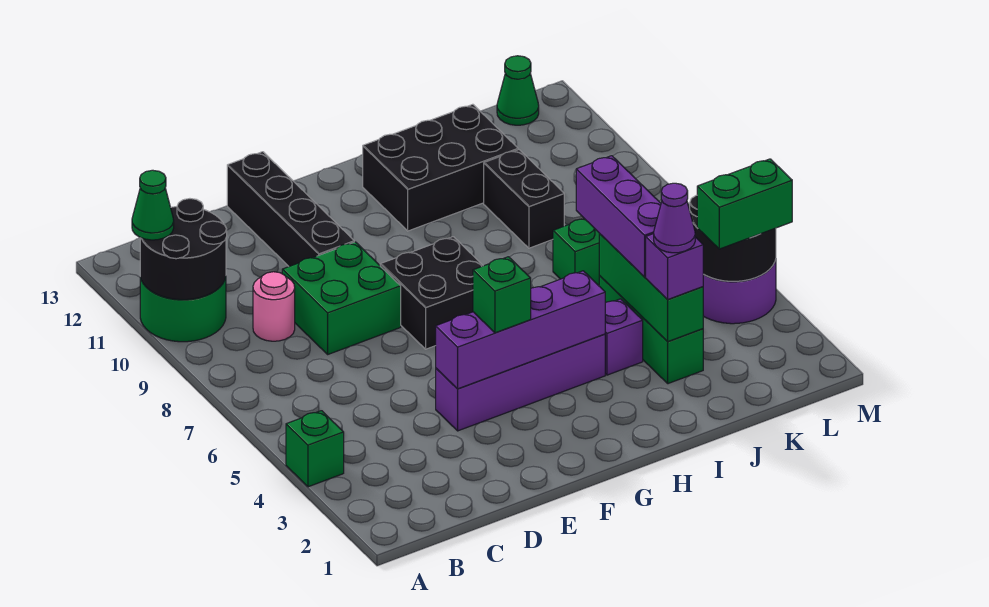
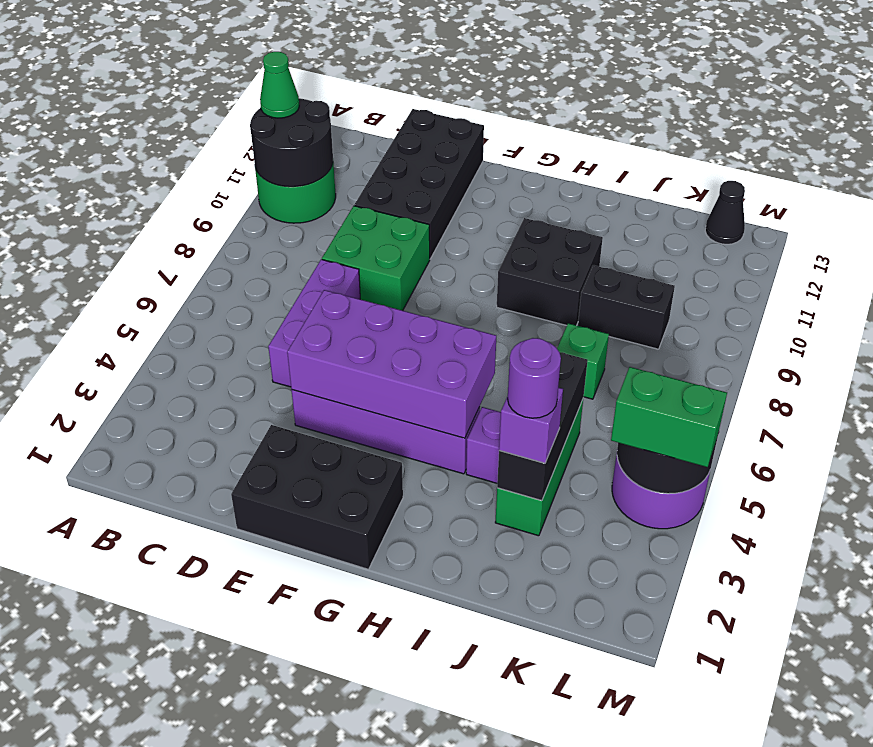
green 1x1 brick [286,411,344,487] -> none
pink 1x1 round brick [253,272,295,341] -> none
purple 1x4 brick [436,271,605,389] -> purple 2x4 brick [287,290,496,438]
black 1x4 brick [227,152,354,266] -> black 2x4 brick [354,109,484,259]
green 1x1 brick [473,257,531,333] -> none
black 2x2 brick [380,237,483,349] -> black 2x2 brick moved to [497,218,603,325]
black 2x3 brick [363,104,518,231] -> black 2x3 brick moved to [231,425,403,569]
green 1x3 brick [599,234,703,342] -> black 1x3 brick [497,352,588,501]
purple 1x1 cone [654,183,695,253] -> purple 1x1 round brick [508,338,561,418]
purple 1x3 brick [576,156,661,277] -> purple 1x3 brick moved to [268,259,360,387]
black 1x2 brick [484,150,564,248] -> black 1x2 brick turned to [578,265,675,349]
green 1x1 cone [497,56,539,125] -> black 1x1 cone [705,181,745,244]

